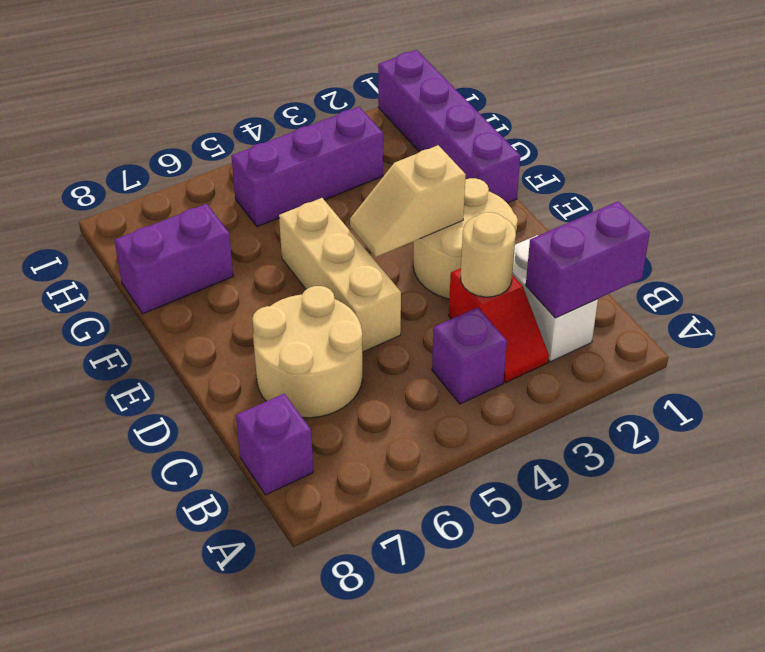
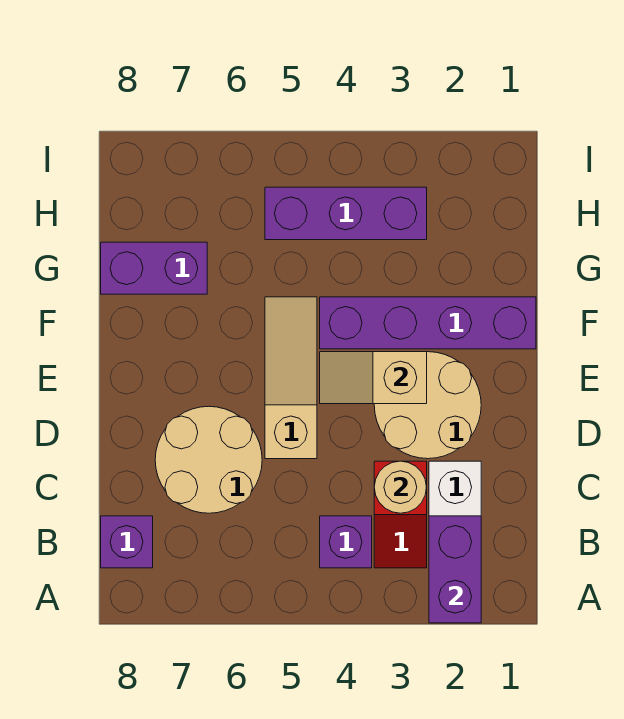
purple 1x2 brick [526,201,650,318] -> purple 1x2 brick turned to [429,516,481,623]
tan 1x3 brick [279,198,401,352] -> tan 1x3 slope [265,297,317,459]
purple 1x4 brick [378,50,520,203] -> purple 1x4 brick turned to [320,297,536,349]

